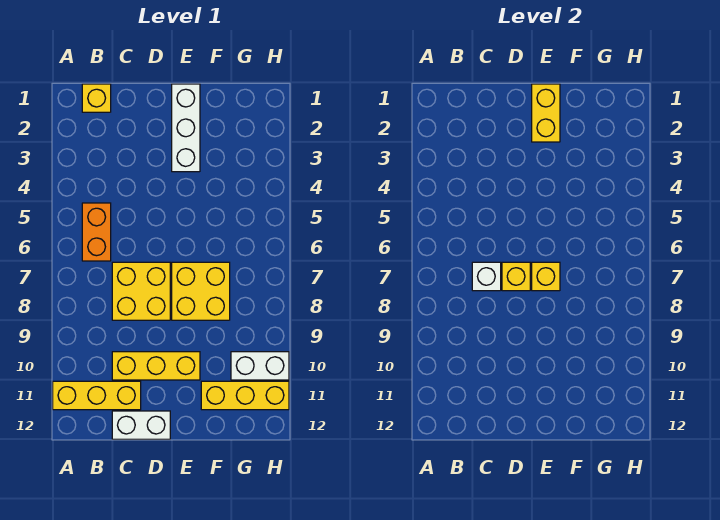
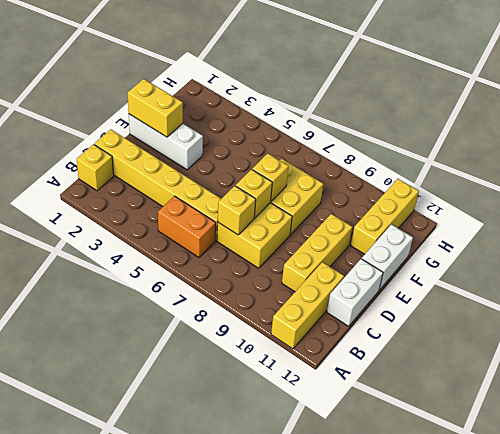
none -> yellow 1x6 brick [94,129,221,241]
white 1x1 brick [472,262,501,291] -> yellow 1x1 brick [218,186,256,235]
white 1x2 brick [231,352,289,380] -> white 1x2 brick moved to [362,224,413,290]

